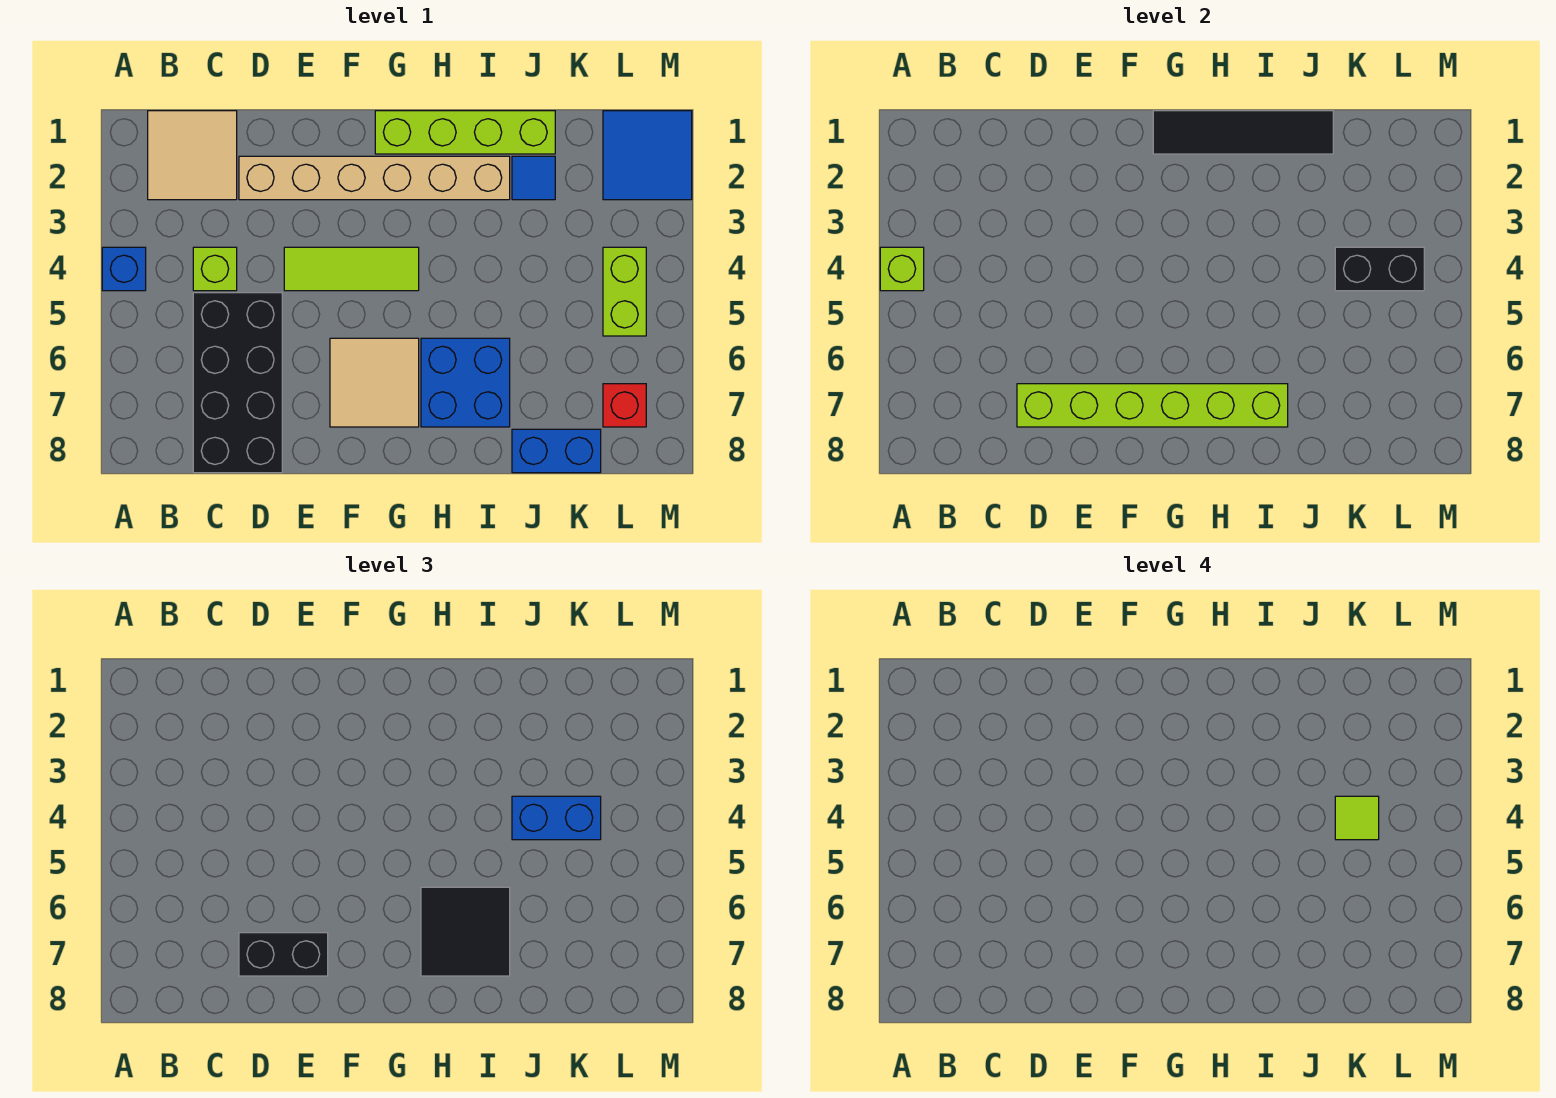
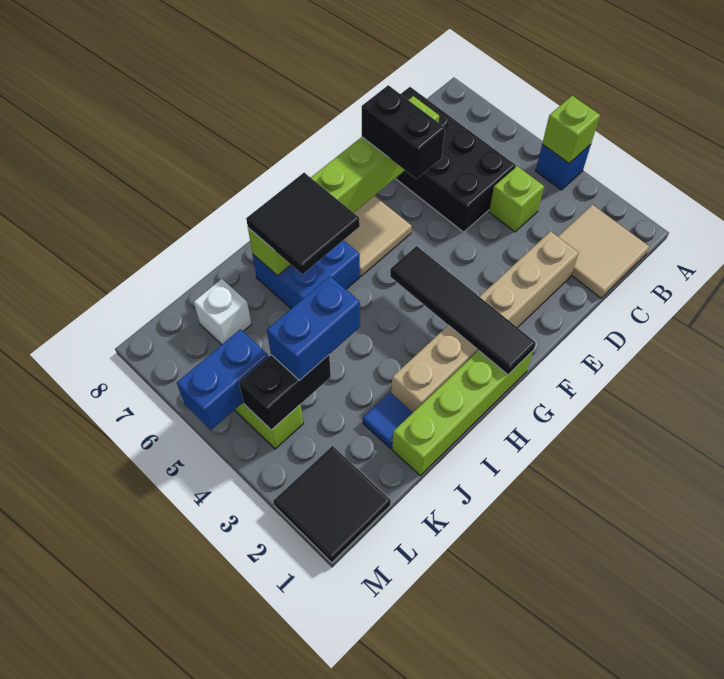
black 1x2 brick [239,933,328,976] -> black 1x2 brick turned to [362,85,445,179]
lime 1x3 tile [284,247,419,291] -> none
black 1x4 tile [1153,111,1333,154] -> black 1x4 tile turned to [390,246,536,375]
blue 1x2 brick [512,429,601,473] -> blue 1x2 brick moved to [177,329,268,430]
lime 1x1 tile [1335,796,1379,840] -> none
none -> white 1x1 brick [194,279,252,345]
blue 2x2 tile [603,111,692,200] -> black 2x2 tile [273,446,391,563]
red 1x1 brick [603,384,646,427] -> none

